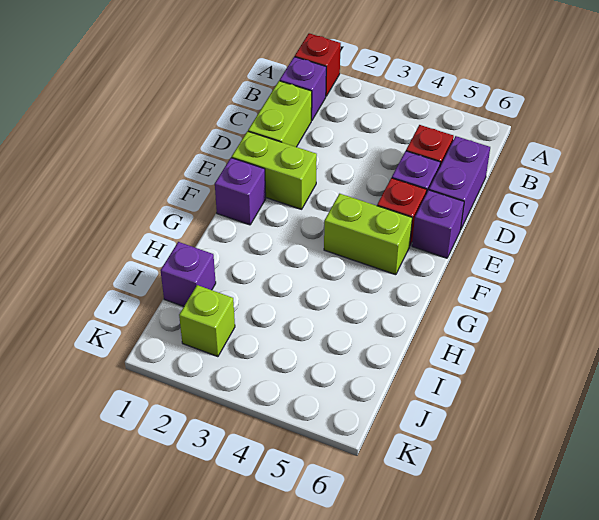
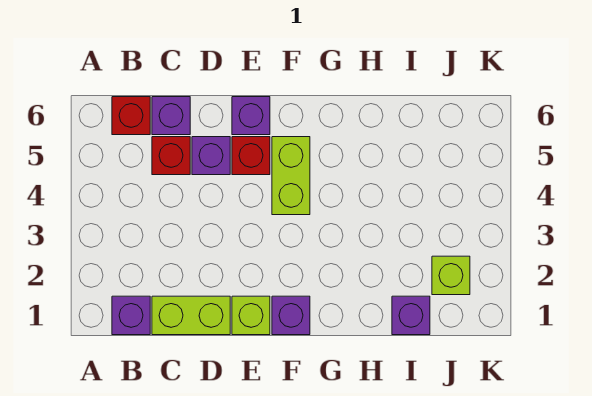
red 1x1 brick [295,33,341,96] -> red 1x1 brick moved to [112,97,150,135]
purple 1x2 brick [429,136,490,230] -> purple 1x1 brick [152,97,190,135]
lime 1x2 brick [232,131,317,209] -> lime 1x1 brick [232,296,270,335]

